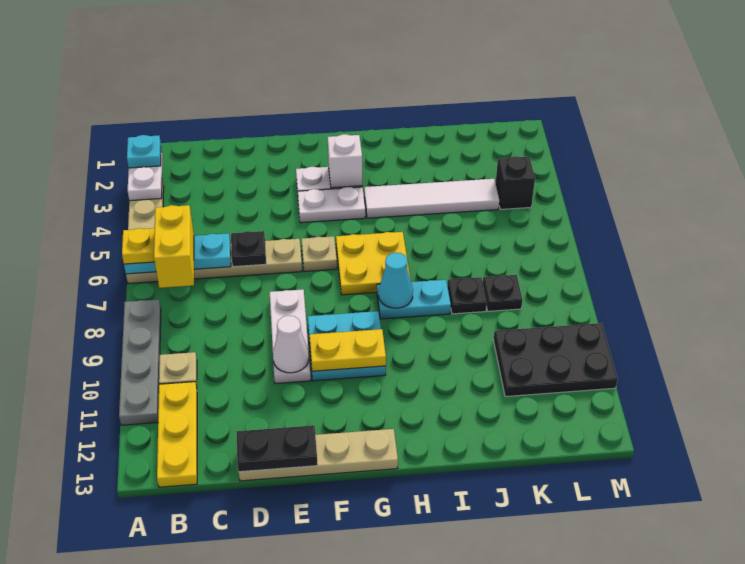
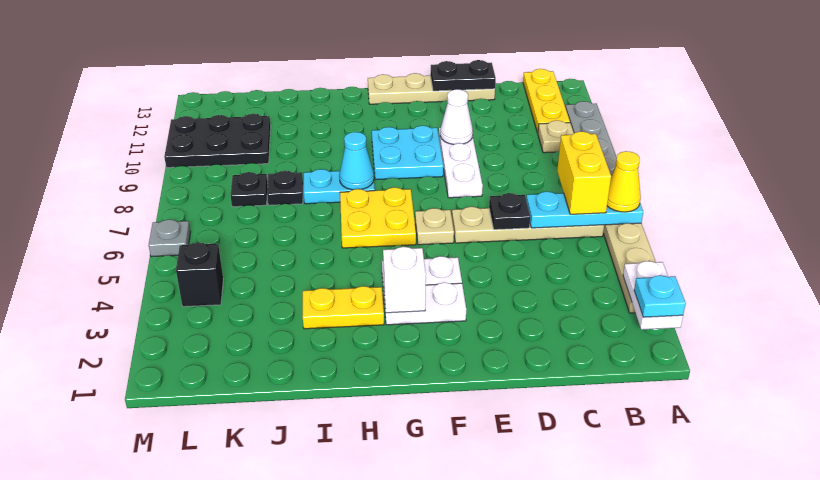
yellow 1x1 plate [122,228,155,264] -> yellow 1x1 cone [607,151,641,212]
yellow 1x2 plate [309,329,386,371] -> yellow 1x2 plate moved to [303,286,384,329]
white 1x4 tile [364,179,499,218] -> none
none -> grey 1x1 plate [149,219,190,257]

